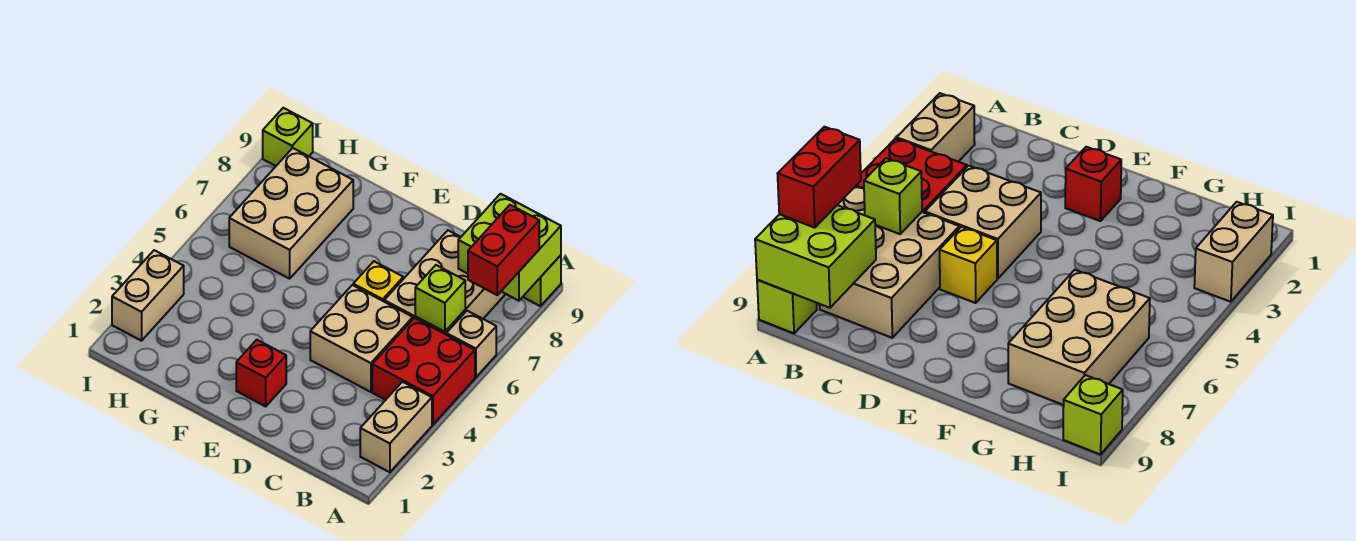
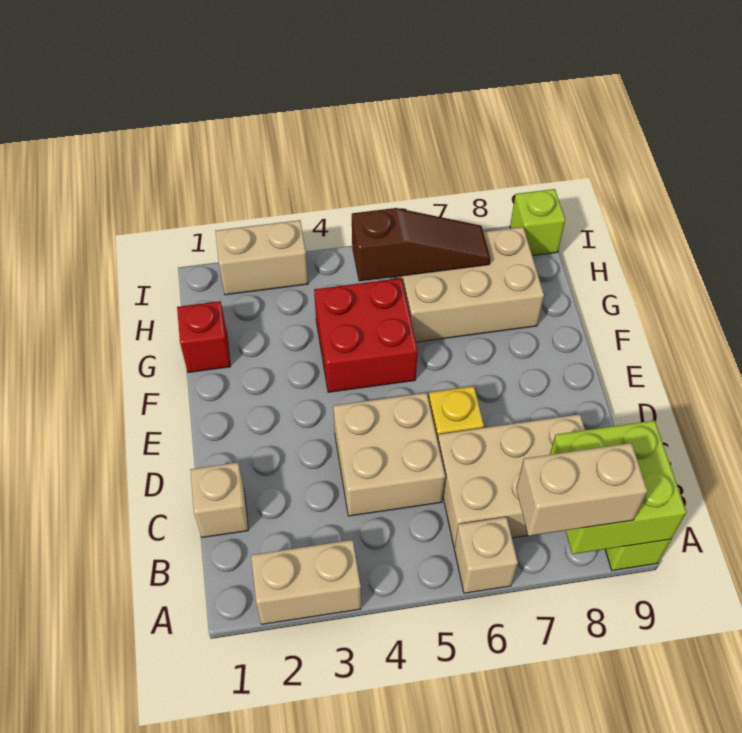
red 2x2 brick [372,318,475,425] -> red 2x2 brick moved to [314,278,418,392]
red 1x2 brick [468,205,539,295] -> tan 1x2 brick [516,443,647,536]
lime 1x1 brick [415,265,465,332] -> none
none -> tan 1x1 brick [190,463,248,537]
red 1x1 brick [236,340,286,406] -> red 1x1 brick moved to [177,301,230,372]
none -> brown 1x3 slope [352,208,490,281]

